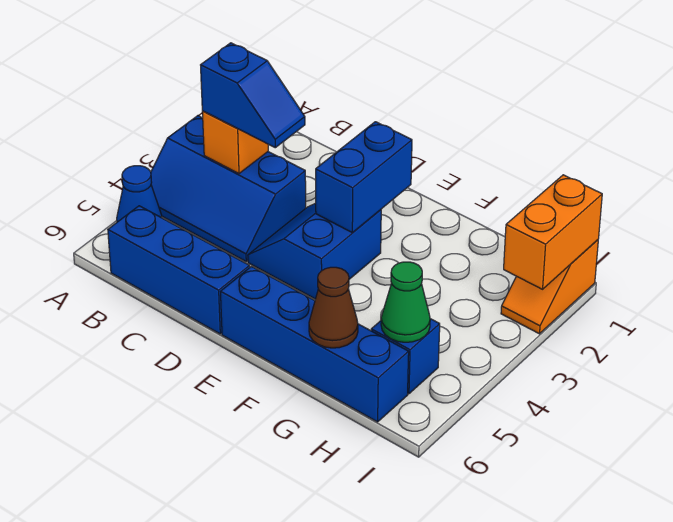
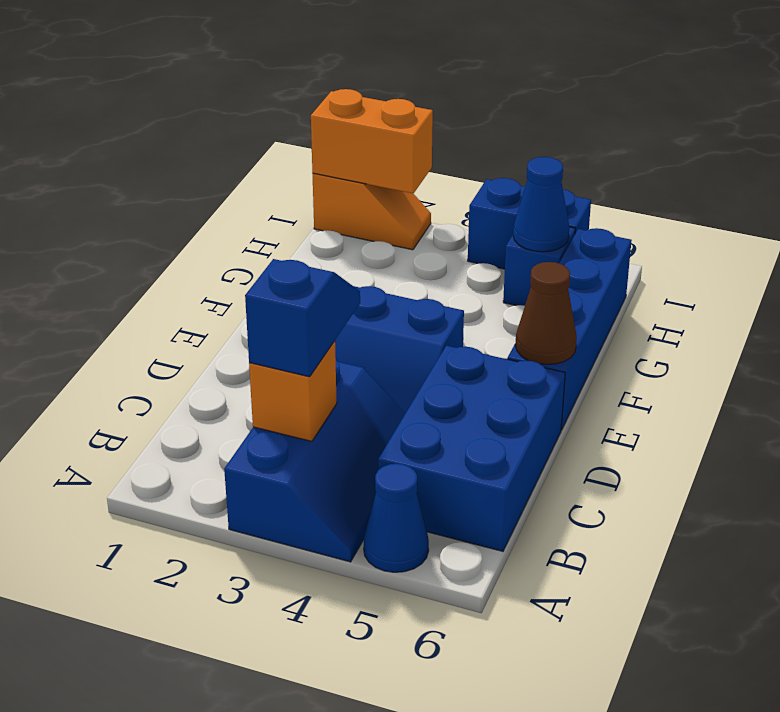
blue 1x3 brick [108,206,250,334] -> blue 2x3 brick [378,346,565,551]
blue 1x2 brick [316,122,412,233] -> blue 1x2 brick moved to [468,178,591,269]
brown 1x1 cone [309,267,358,348] -> brown 1x1 cone moved to [515,262,577,365]
green 1x1 cone [381,262,430,342] -> blue 1x1 cone [513,157,569,252]

